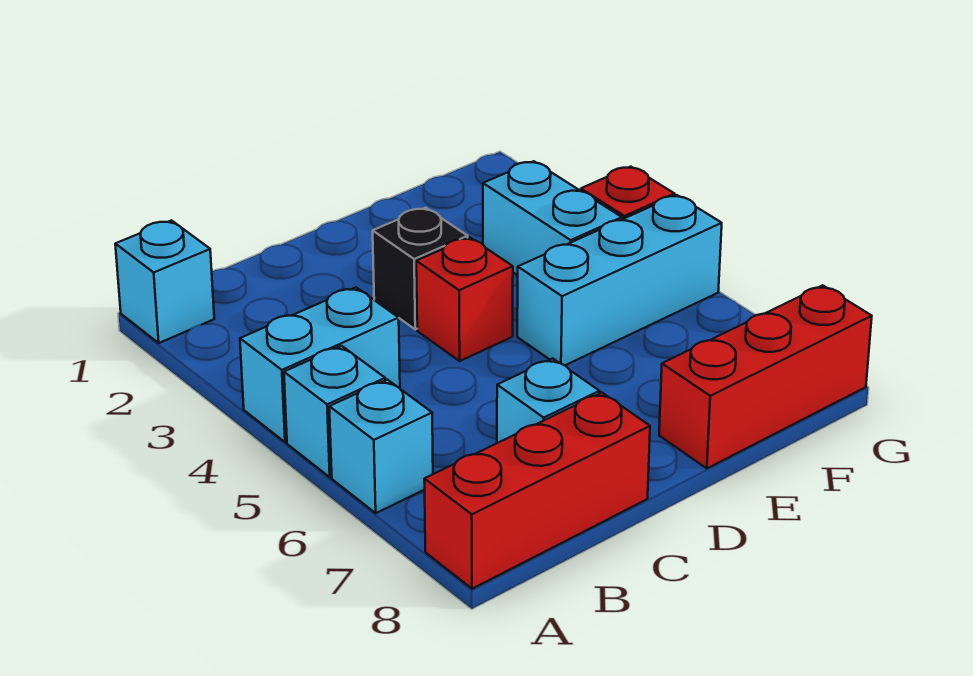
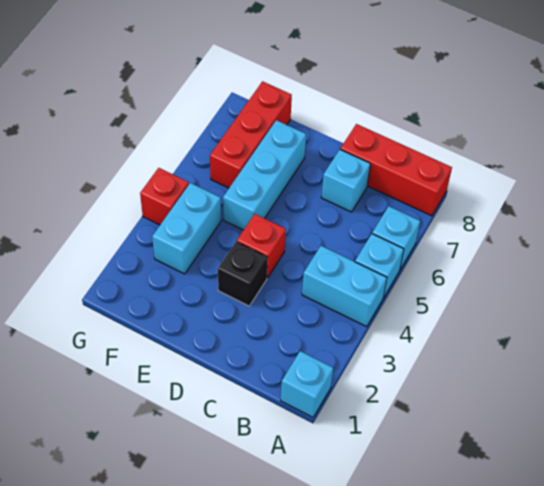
cyan 1x3 brick [517,195,722,365] -> cyan 1x3 brick turned to [223,120,306,230]
red 1x3 brick [659,285,872,468] -> red 1x3 brick turned to [210,81,292,188]

